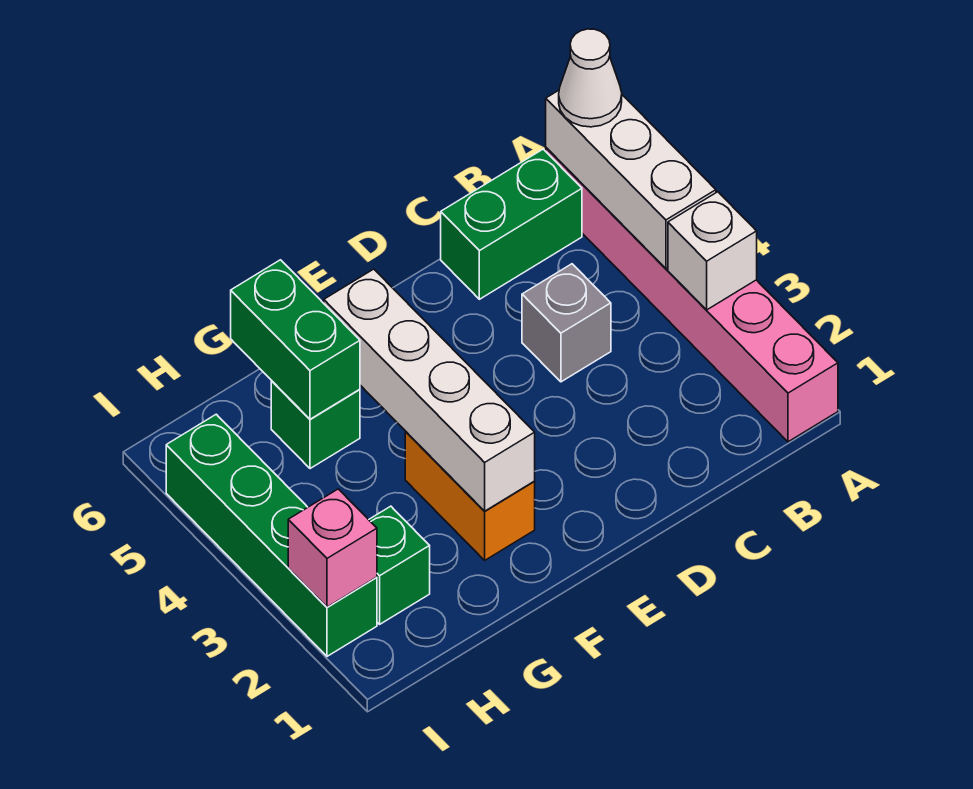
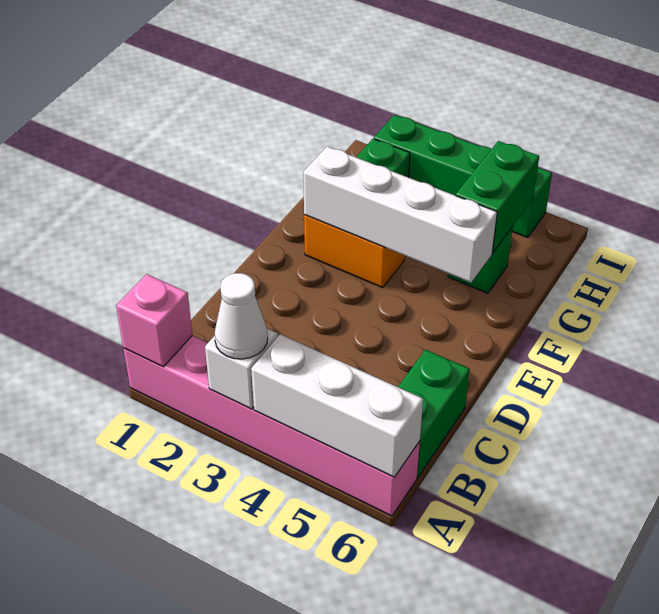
white 1x1 cone [559,29,622,127] -> white 1x1 cone moved to [214,273,268,359]
grey 1x1 brick [522,264,611,382] -> none
green 1x2 brick [231,260,360,419] -> green 1x2 brick turned to [456,141,539,253]
pink 1x1 brick [288,489,377,607] -> pink 1x1 brick moved to [116,274,192,367]

